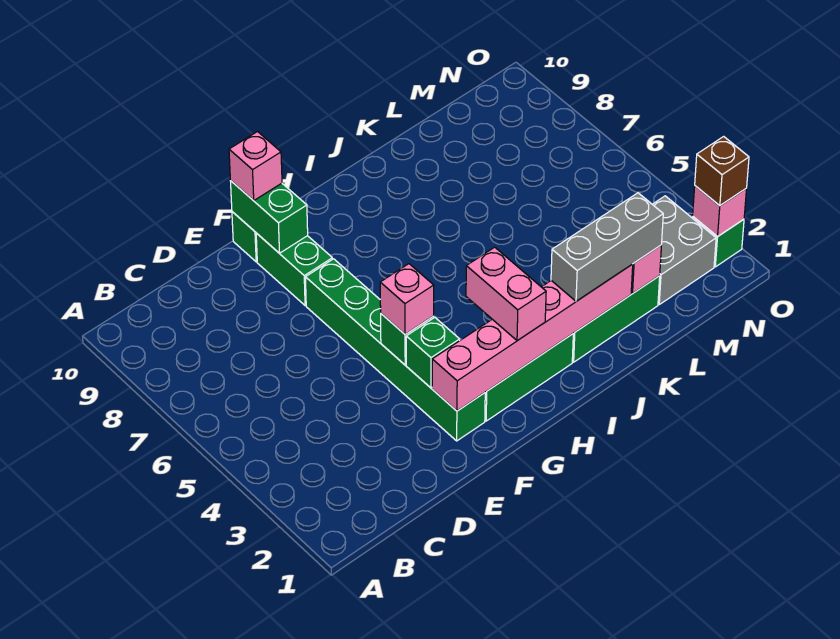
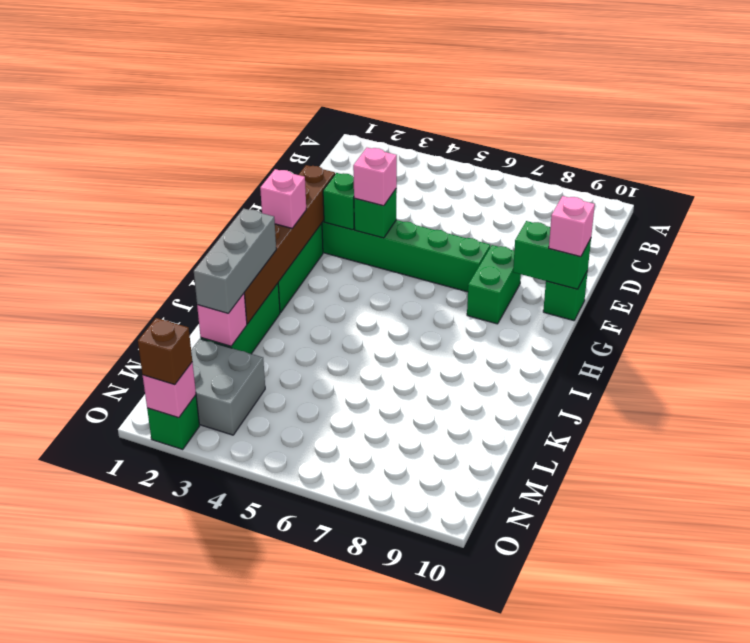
pink 1x6 brick [432,264,633,411] -> brown 1x6 brick [244,165,335,324]
green 1x2 brick [256,233,332,306] -> green 1x2 brick turned to [467,245,521,324]
pink 1x2 brick [466,247,546,341] -> pink 1x1 brick [260,169,306,228]

